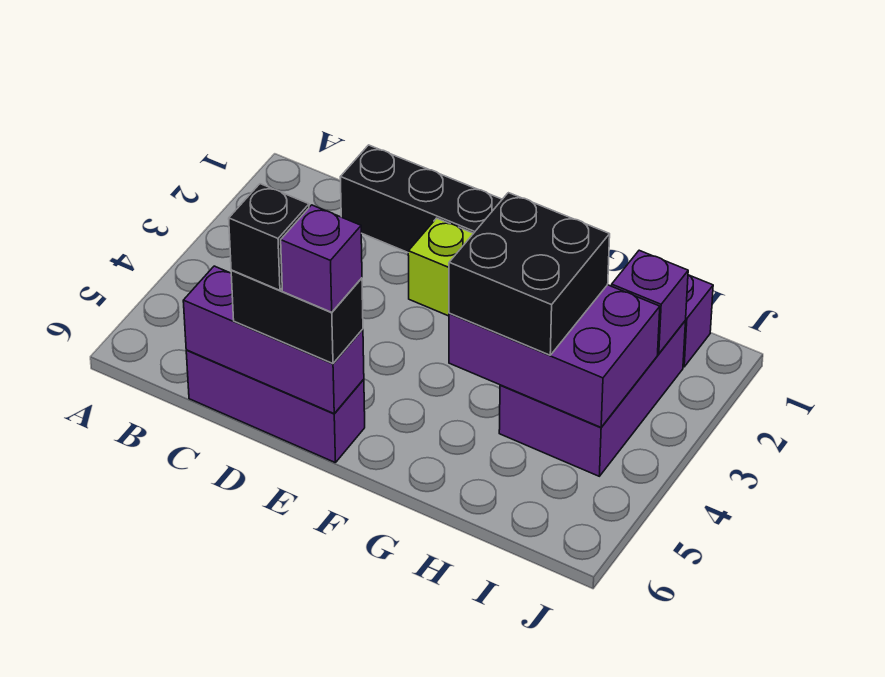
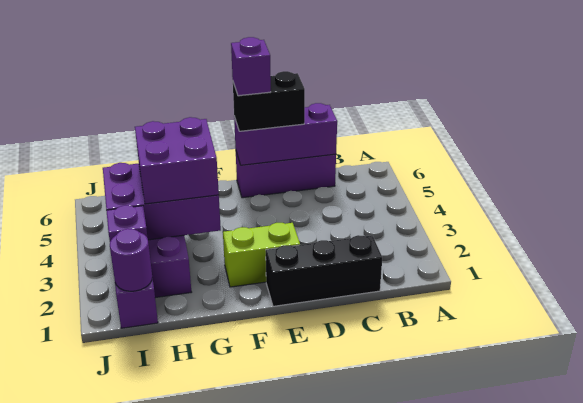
black 1x1 brick [229,184,309,290] -> none
black 2x2 brick [449,193,610,355] -> purple 2x2 brick [135,117,219,204]
none -> purple 1x1 round brick [110,229,152,291]

